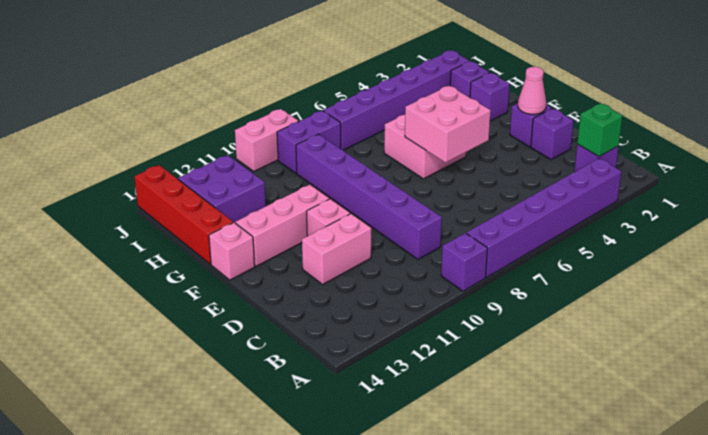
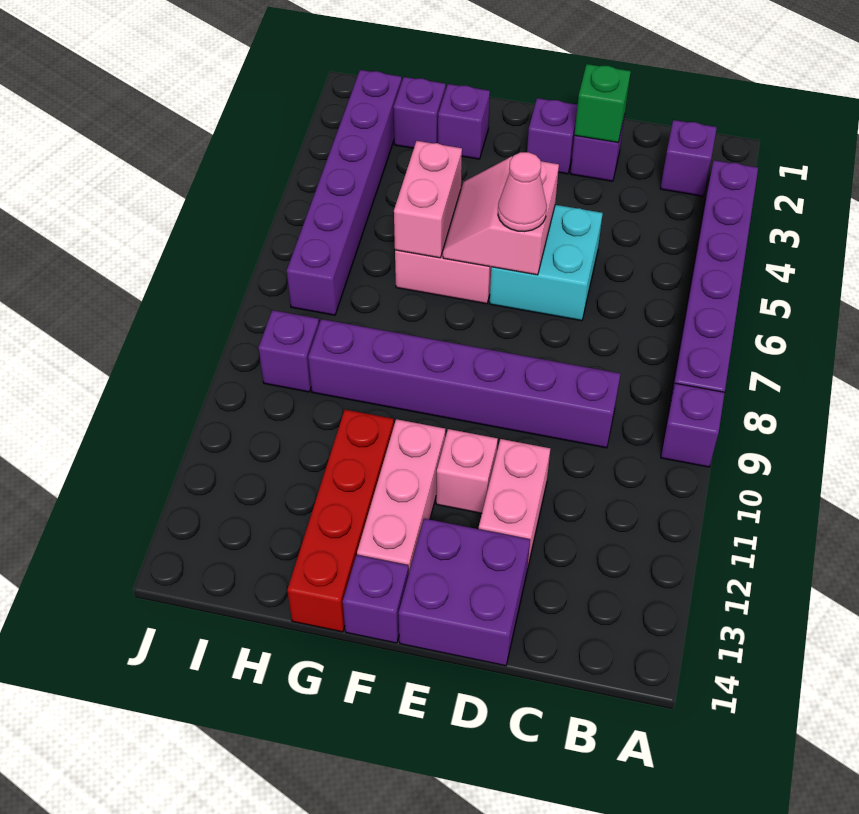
green 1x1 brick [577,103,622,157] -> green 1x1 brick moved to [574,64,631,143]
none -> cyan 2x2 brick [490,205,603,321]
pink 1x1 cone [518,67,546,114] -> pink 1x1 cone moved to [498,152,547,232]
pink 2x2 brick [405,86,491,163] -> pink 2x2 slope [443,156,559,275]
pink 1x1 brick [209,223,255,280] -> purple 1x1 brick [343,555,409,643]
red 1x4 brick [134,165,233,264] -> red 1x4 brick turned to [287,410,394,632]
purple 2x2 brick [178,155,266,223] -> purple 2x2 brick moved to [399,519,530,666]
purple 1x2 brick [277,111,341,173] -> purple 1x1 brick [259,310,319,392]
pink 1x2 brick [235,109,298,171] -> pink 1x2 brick moved to [394,141,462,258]

